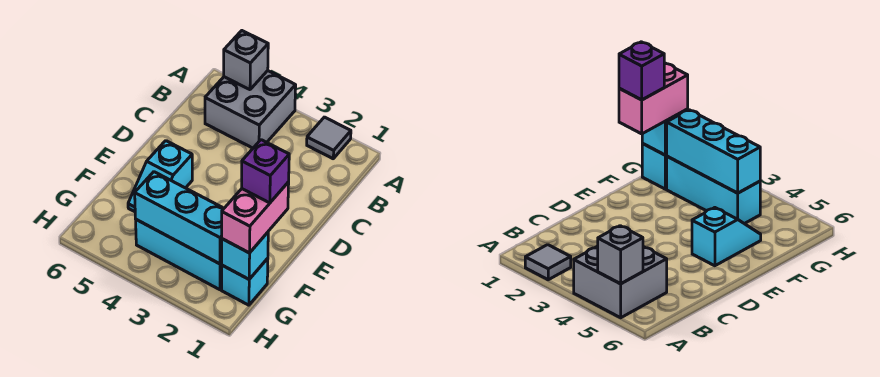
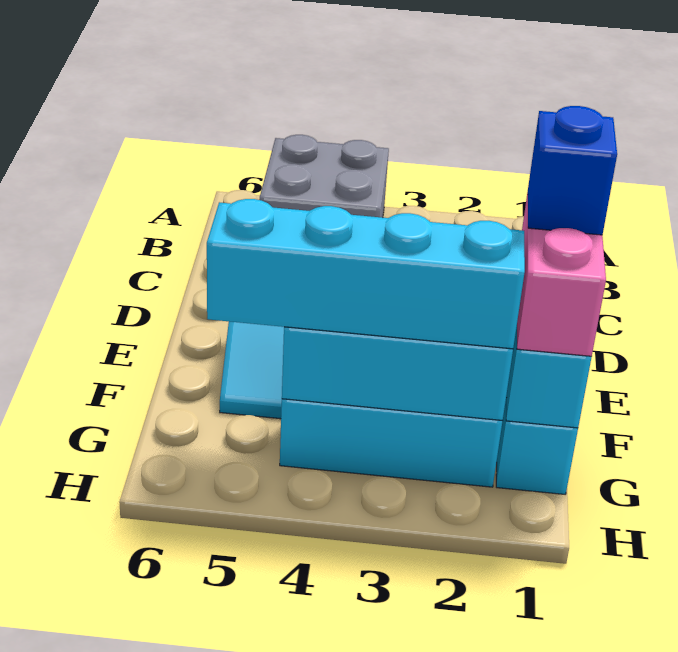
grey 1x1 tile [307,117,351,159] -> none
grey 1x1 brick [224,31,268,90] -> none
purple 1x1 brick [242,140,289,203] -> blue 1x1 brick [528,106,617,235]
none -> cyan 1x4 brick [207,199,525,349]

